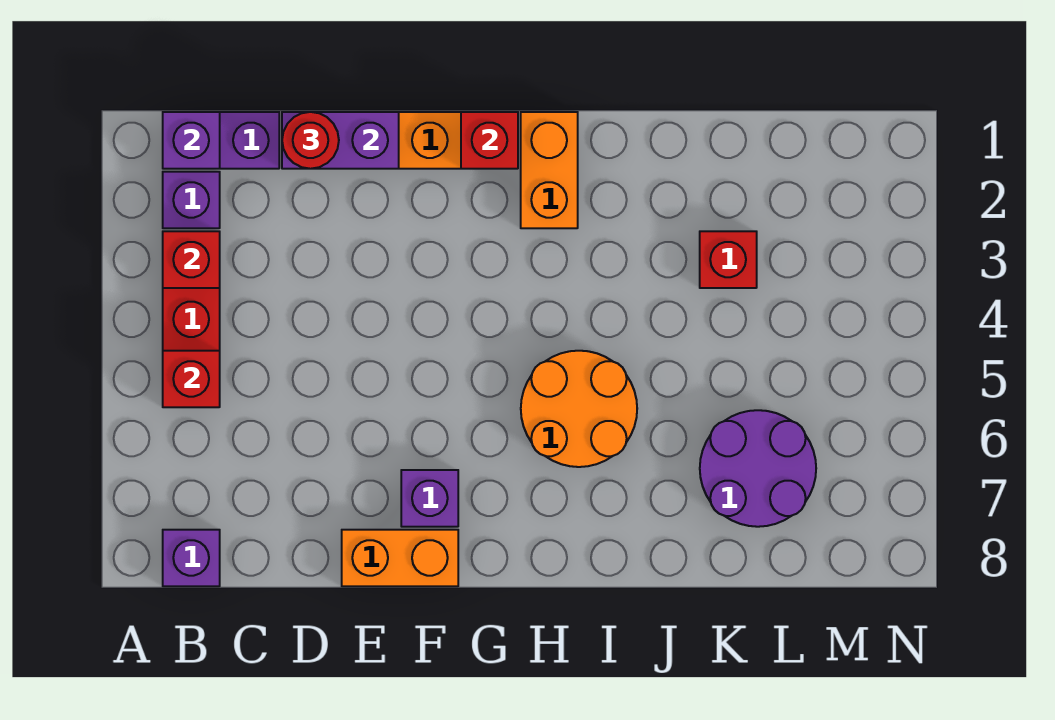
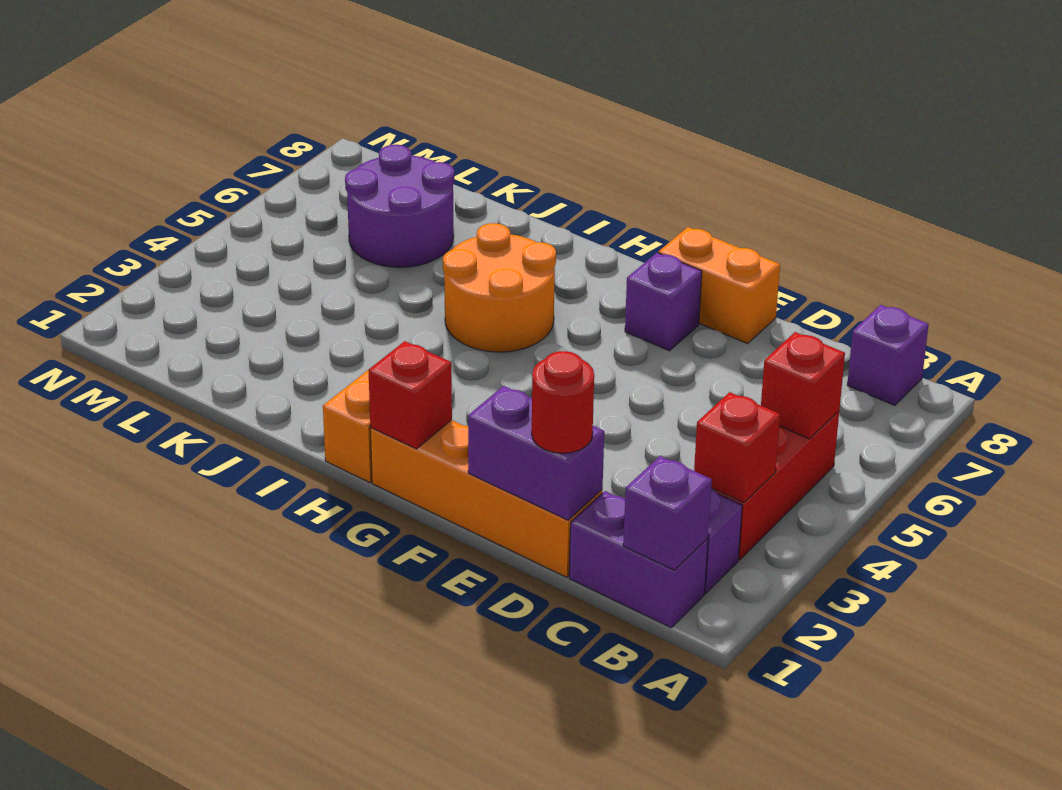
red 1x1 brick [700,231,757,288] -> none

